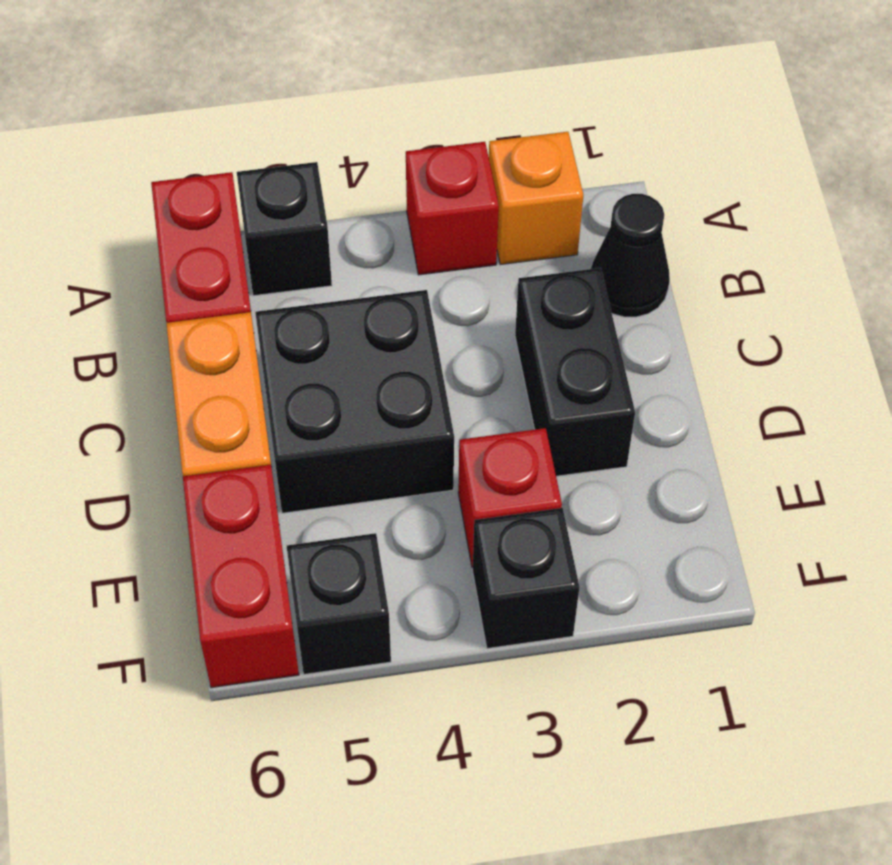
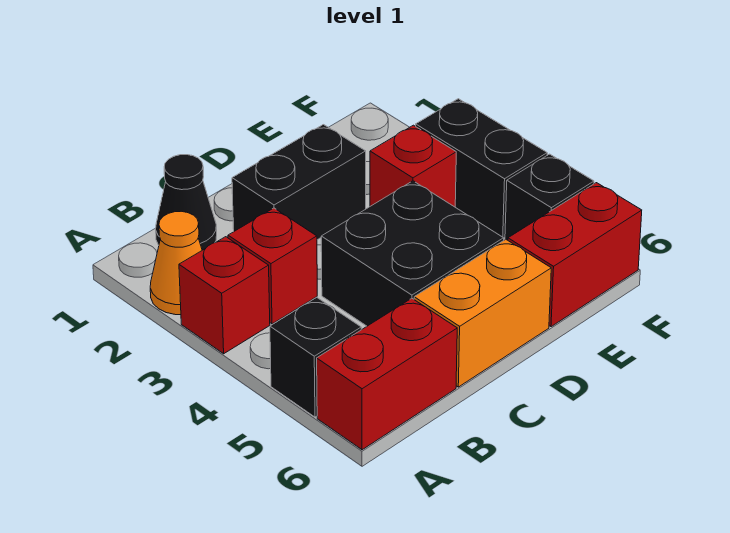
orange 1x1 brick [489,132,583,265] -> orange 1x1 cone [150,211,202,315]
none -> red 1x1 brick [228,208,317,324]
black 1x1 brick [473,508,579,649] -> black 1x2 brick [416,99,547,238]

